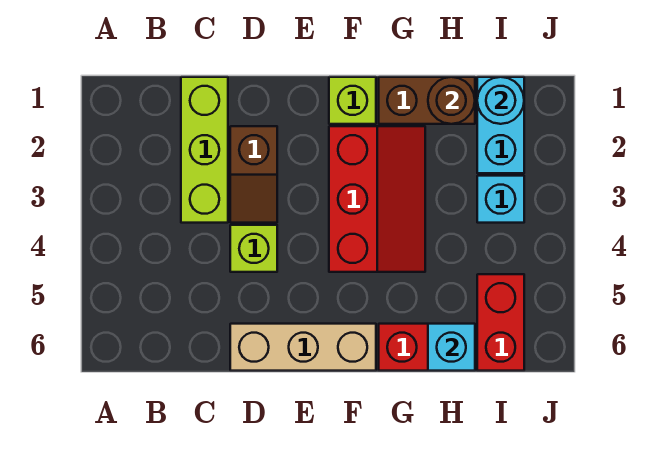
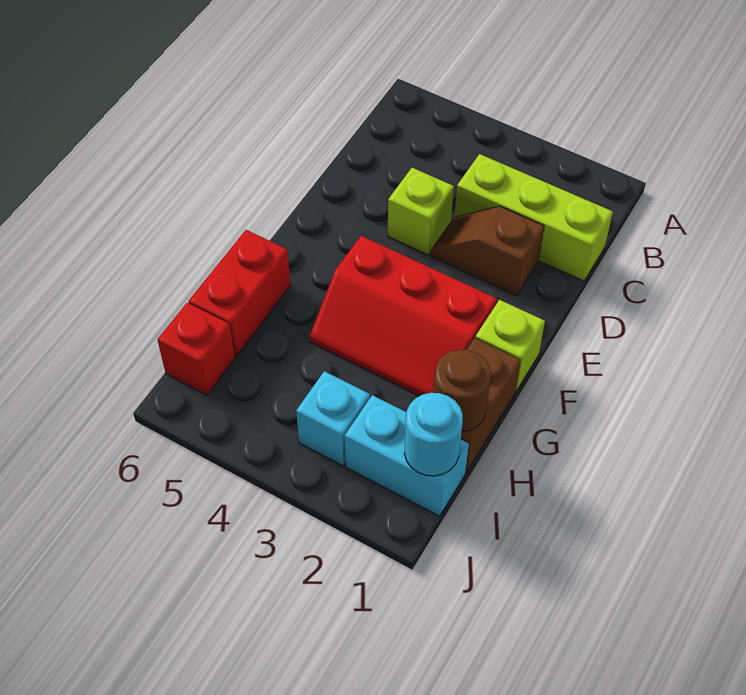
tan 1x3 brick [230,324,376,371] -> none
cyan 1x1 brick [428,324,475,371] -> none
red 1x2 brick [477,274,524,371] -> red 1x1 brick [157,303,235,395]

